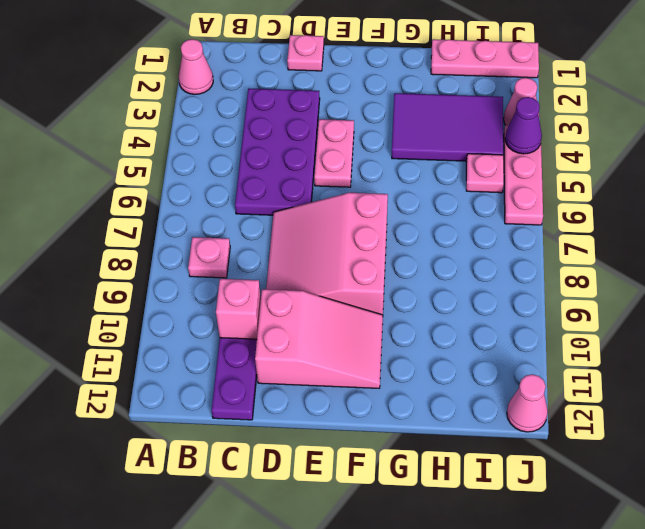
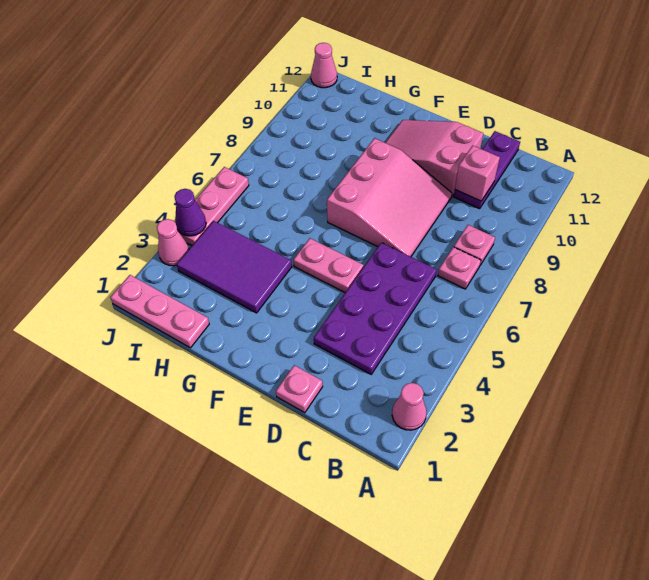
pink 1x2 plate [314,119,354,187] -> pink 1x2 plate turned to [293,238,364,293]
pink 1x1 plate [466,154,504,193] -> pink 1x1 plate moved to [438,247,481,289]

